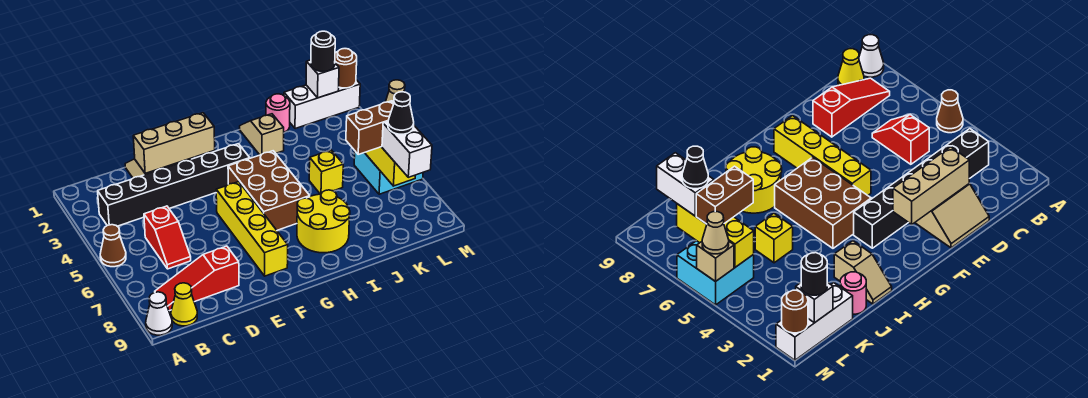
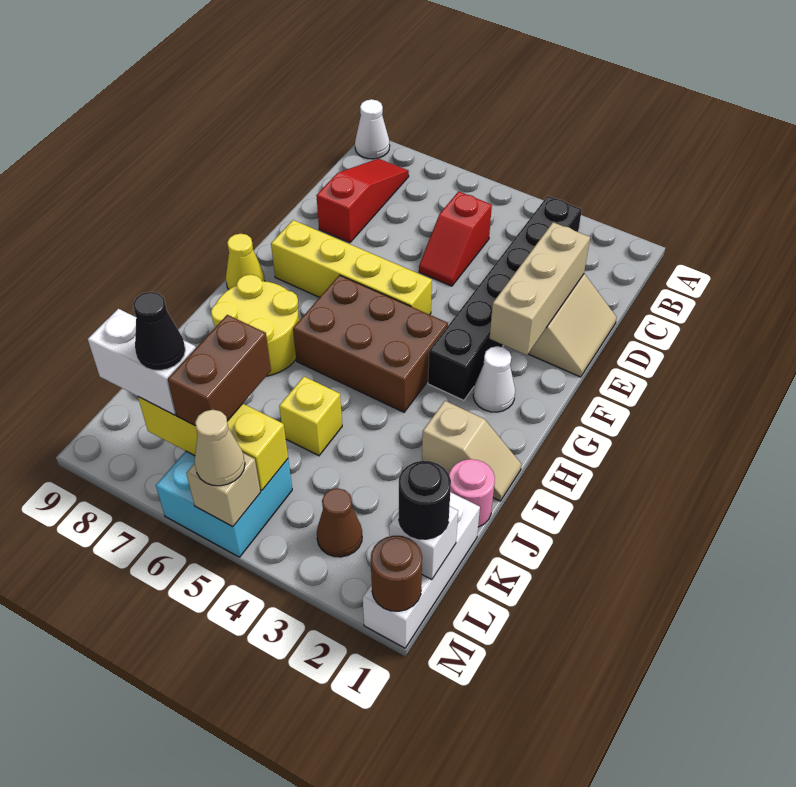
brown 1x1 cone [100,225,126,267] -> brown 1x1 cone moved to [317,488,362,557]
yellow 1x1 cone [171,283,197,326] -> yellow 1x1 cone moved to [226,234,265,289]
red 1x2 slope [144,206,191,269] -> red 1x2 slope turned to [419,191,492,286]
none -> white 1x1 cone [473,346,515,412]

